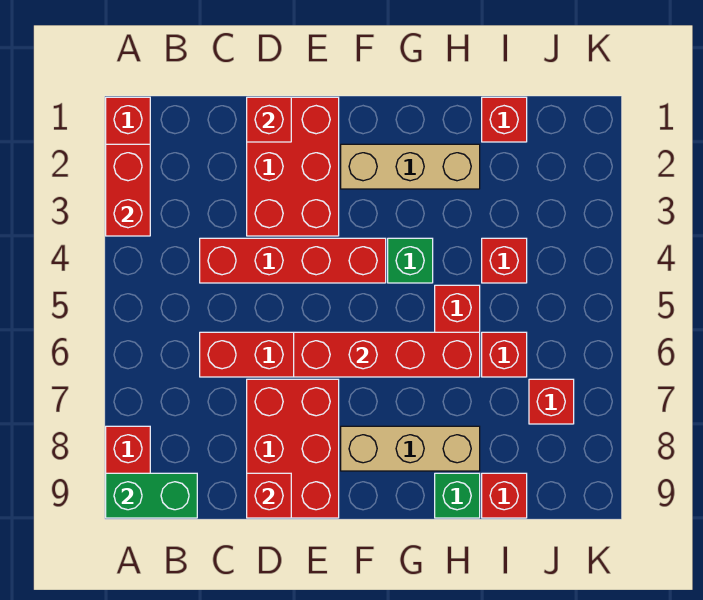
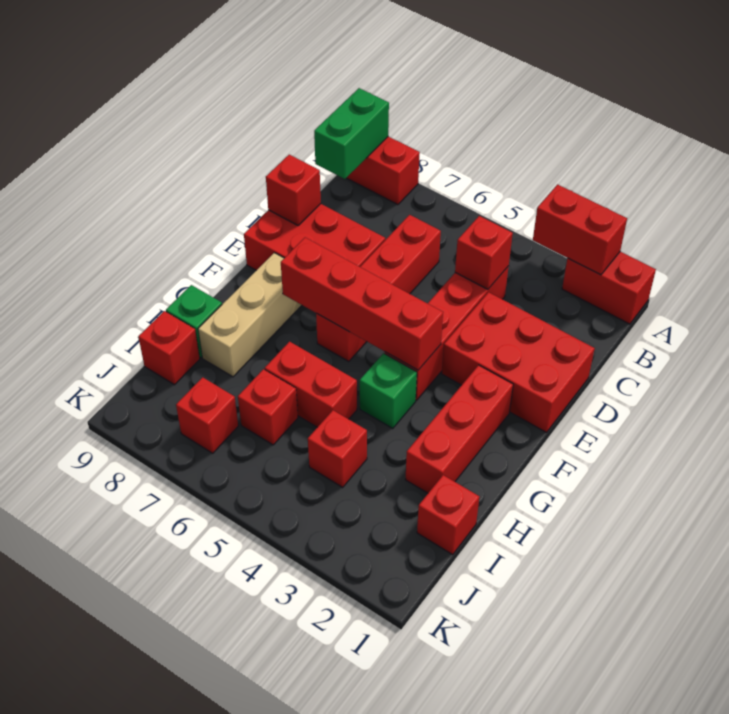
red 1x1 brick [247,97,291,142] -> red 1x1 brick moved to [455,216,513,289]
red 1x4 brick [294,332,480,377] -> red 1x4 brick turned to [281,238,443,370]
tan 1x3 brick [341,144,480,189] -> red 1x3 brick [405,365,513,493]

